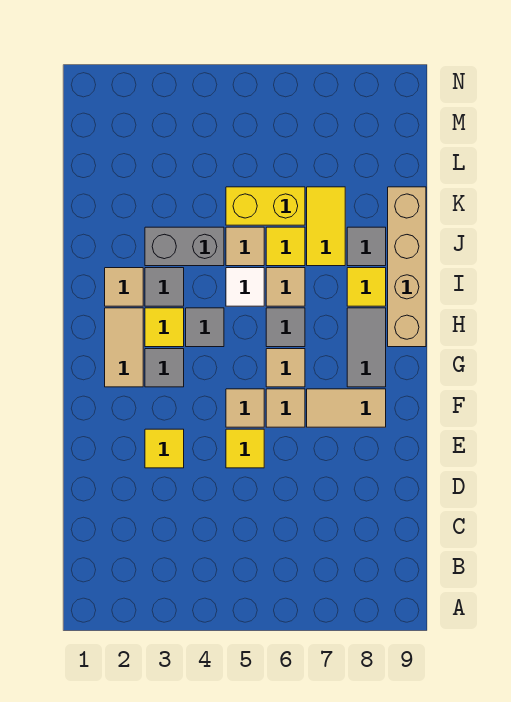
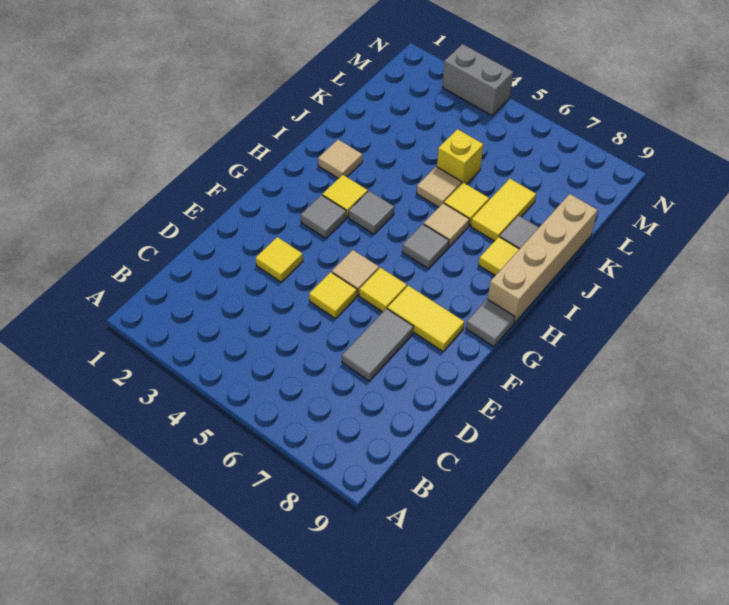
tan 1x1 tile [266,389,305,427] -> yellow 1x1 tile [359,268,407,312]
tan 1x2 tile [307,389,386,427] -> yellow 1x2 tile [387,285,464,351]
tan 1x2 tile [105,308,143,387] -> none
tan 1x1 tile [266,349,305,387] -> none
grey 1x2 tile [347,308,386,387] -> grey 1x2 tile moved to [342,309,414,381]
grey 1x1 tile [145,268,184,306] -> grey 1x1 tile moved to [466,299,515,347]
white 1x1 tile [226,268,264,306] -> none
grey 1x2 brick [145,227,224,266] -> grey 1x2 brick moved to [442,44,513,115]
yellow 1x2 brick [226,187,305,225] -> yellow 1x1 brick [437,129,483,184]

